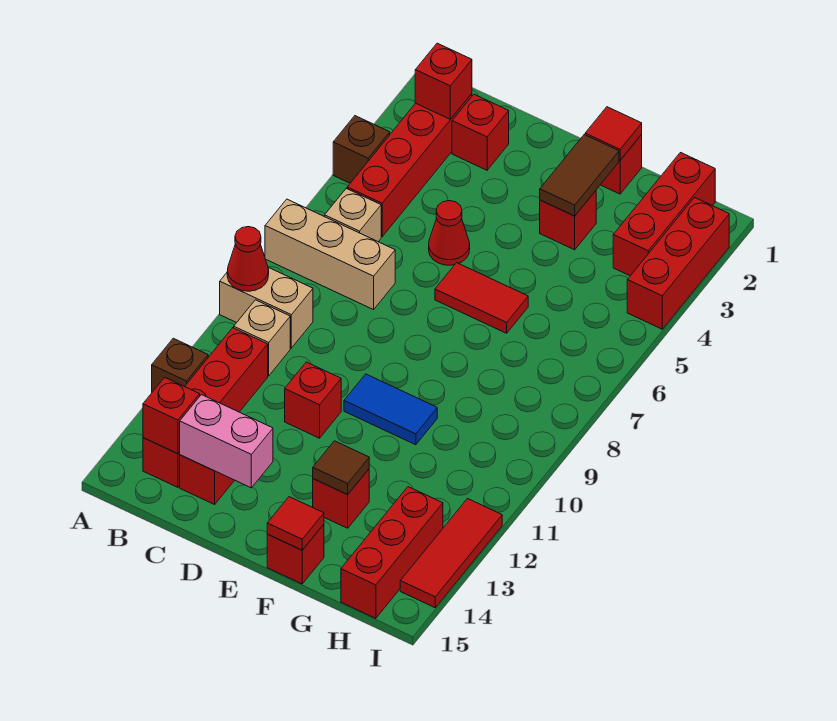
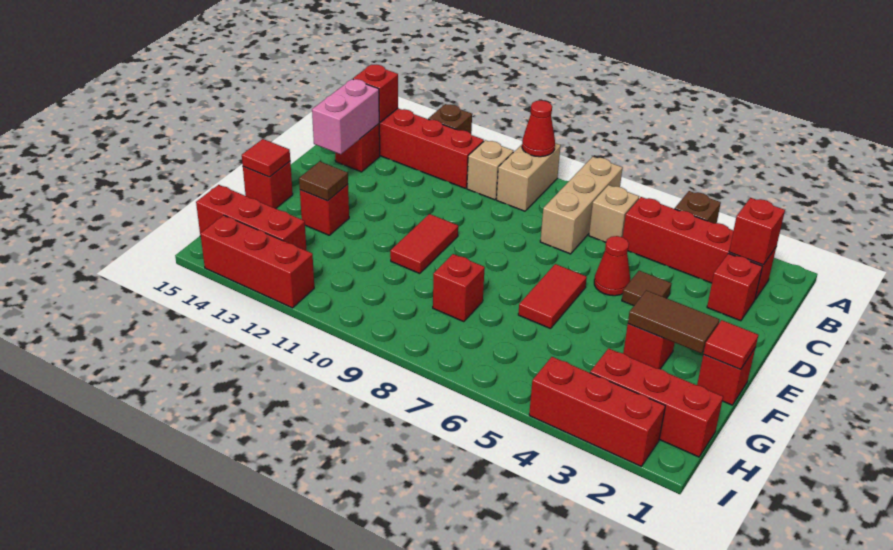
none -> brown 1x1 tile [622,271,672,306]
red 1x1 brick [285,362,341,438] -> red 1x1 brick moved to [433,254,485,322]
blue 1x2 tile [344,374,437,445] -> red 1x2 tile [390,214,458,274]
red 1x3 tile [400,499,502,608] -> red 1x3 brick [200,215,314,308]

